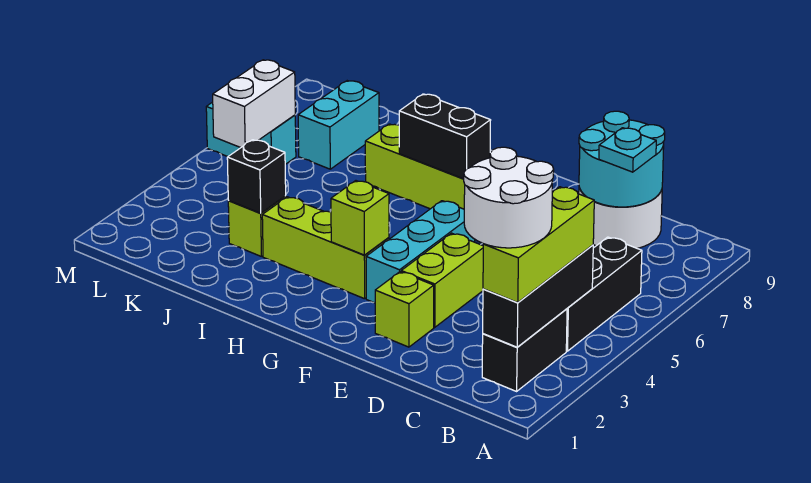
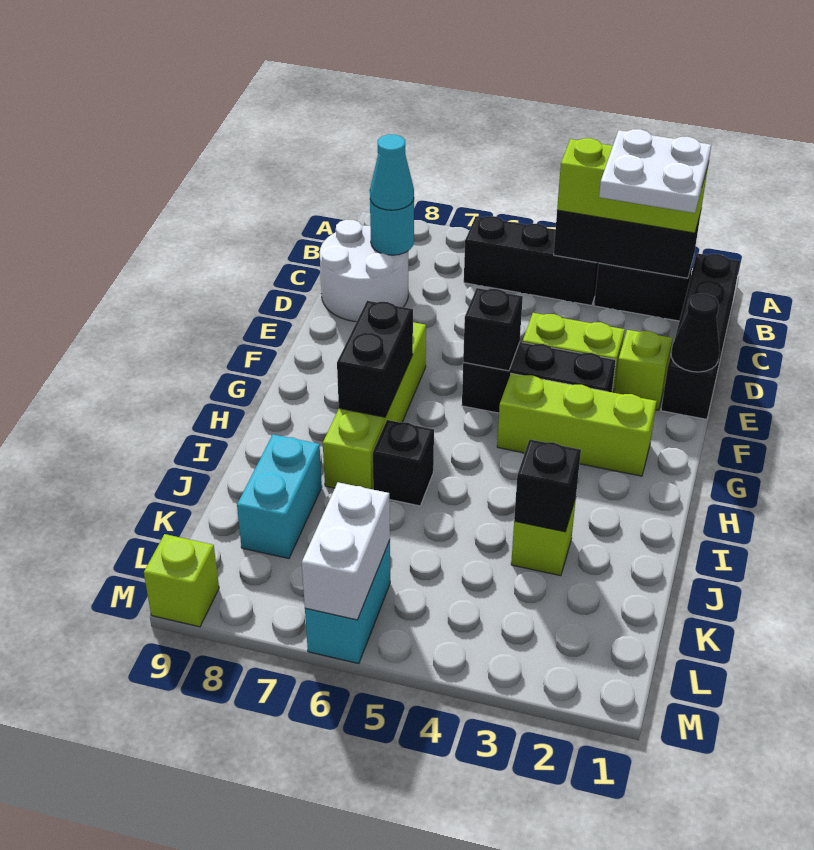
none -> black 1x4 brick [661,253,740,419]
white 2x2 round brick [464,147,554,248] -> white 2x2 plate [599,129,711,213]
cyan 2x2 round brick [579,111,665,207] -> cyan 1x1 round brick [370,200,414,255]
cyan 1x1 plate [599,128,656,172] -> cyan 1x1 cone [370,134,414,210]
none -> black 1x1 cone [671,294,720,372]
cyan 1x3 brick [366,201,475,303] -> black 1x3 brick [462,342,616,413]
none -> black 1x1 brick [463,288,523,371]
lime 1x3 brick [262,197,389,299] -> lime 1x3 brick turned to [497,373,657,476]
lime 1x1 brick [331,181,389,255] -> lime 1x1 brick moved to [144,534,219,627]
none -> black 1x1 brick [373,420,434,506]
cyan 1x2 brick [298,81,379,169] -> cyan 1x2 brick turned to [237,435,322,559]
white 1x2 brick [213,60,295,148] -> white 1x2 brick turned to [302,482,390,620]

